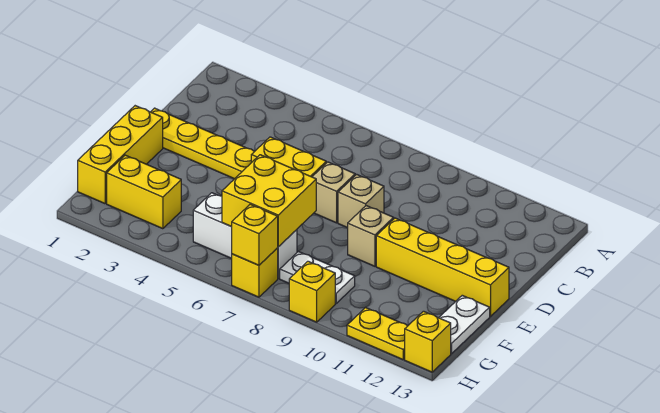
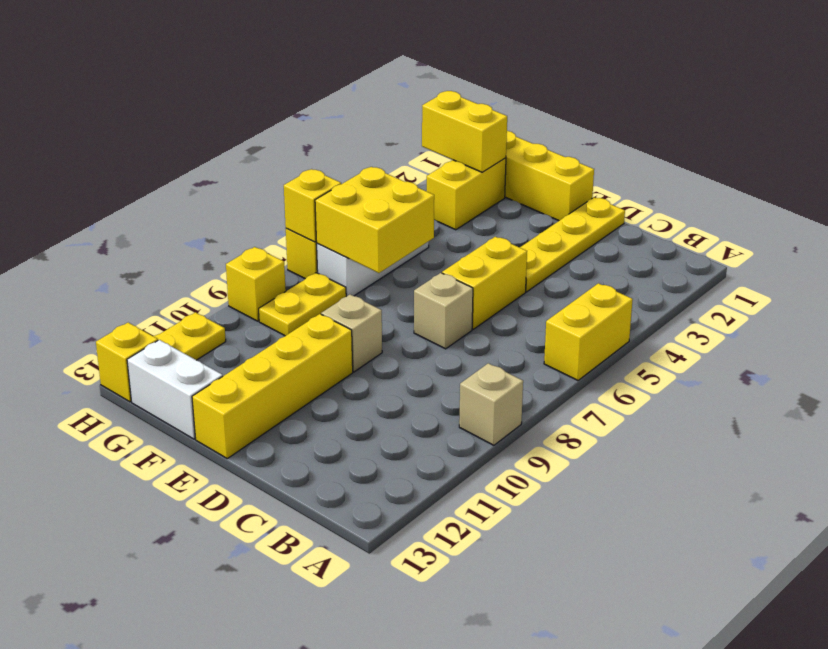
none -> yellow 1x2 brick [544,283,633,380]
tan 1x1 brick [338,174,384,228] -> tan 1x1 brick moved to [459,363,523,445]
white 1x2 plate [439,295,490,354] -> white 1x2 brick [127,340,223,439]
none -> yellow 1x2 brick [422,91,507,172]
white 1x2 plate [280,251,355,304] -> yellow 1x2 plate [259,273,346,336]

